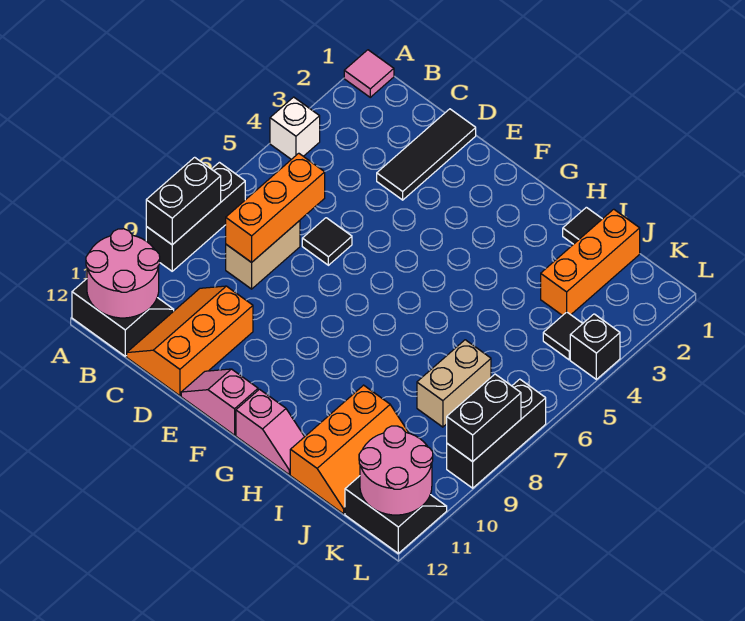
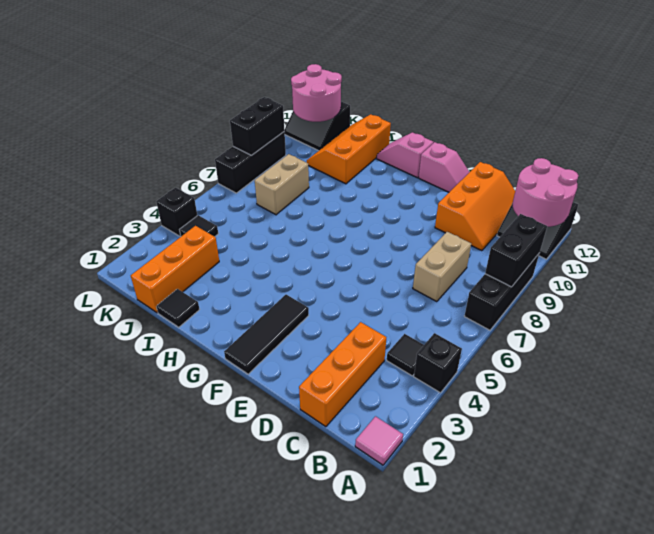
white 1x1 brick [270,97,320,159] -> black 1x1 brick [414,333,462,393]
orange 1x3 brick [226,153,325,262] -> orange 1x3 brick moved to [299,322,386,427]
black 1x3 tile [377,109,476,200] -> black 1x3 tile moved to [224,295,309,374]
black 1x1 tile [302,218,352,265] -> black 1x1 tile moved to [387,334,424,376]

